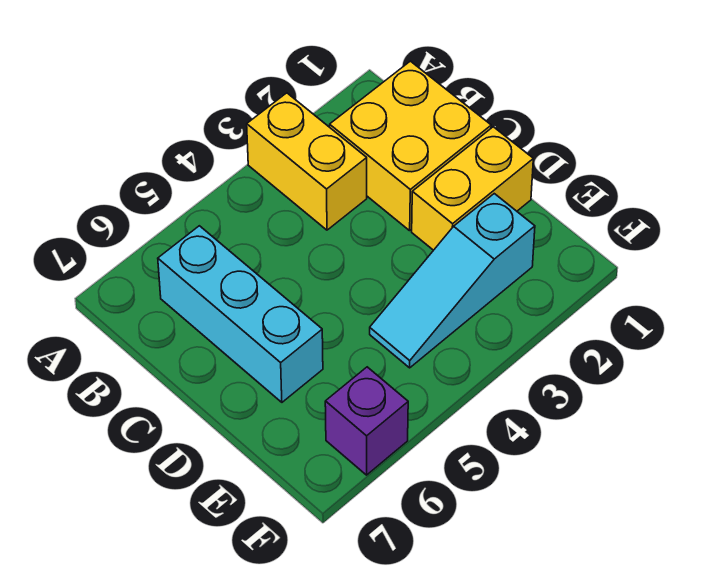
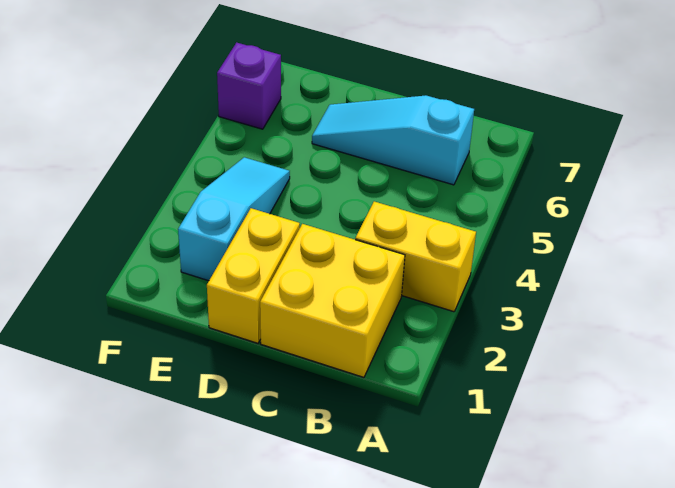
cyan 1x3 brick [158,226,323,402] -> cyan 1x3 slope [312,95,474,185]

